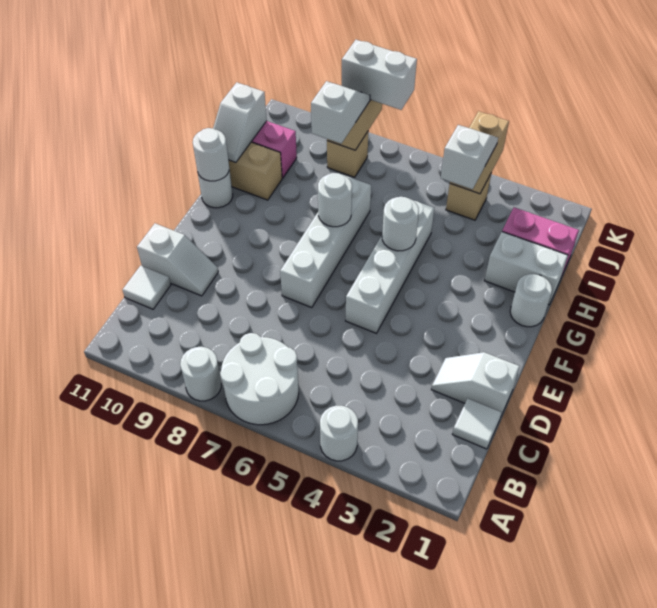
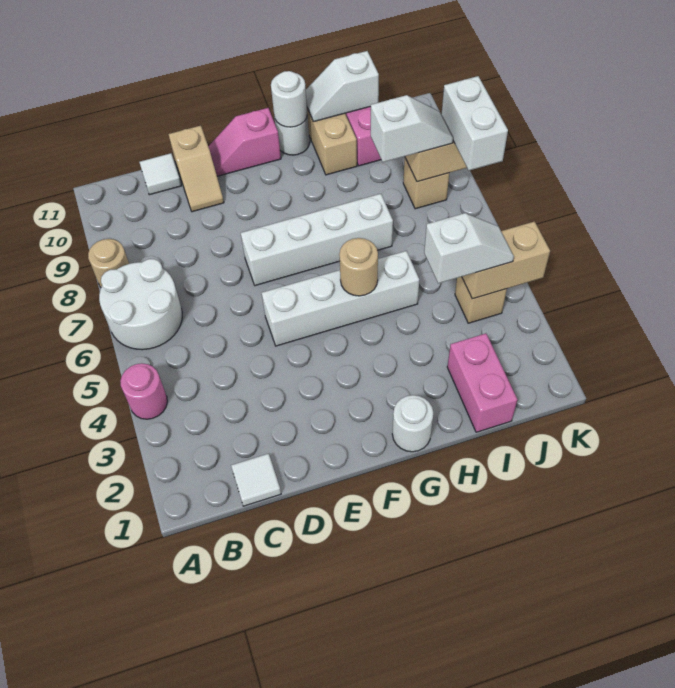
white 1x1 round brick [320,406,358,461] -> pink 1x1 round brick [120,363,167,419]
white 1x1 round brick [180,347,221,401] -> tan 1x1 round brick [88,239,129,287]
white 1x2 slope [431,352,520,415] -> none
white 1x2 slope [137,223,218,296] -> tan 1x2 slope [169,126,224,212]
none -> pink 1x2 slope [208,108,281,176]
white 1x1 round brick [382,197,419,251] -> tan 1x1 round brick [339,238,378,296]
white 1x1 round brick [318,173,352,227] -> none
white 1x2 brick [485,232,568,305] -> none

